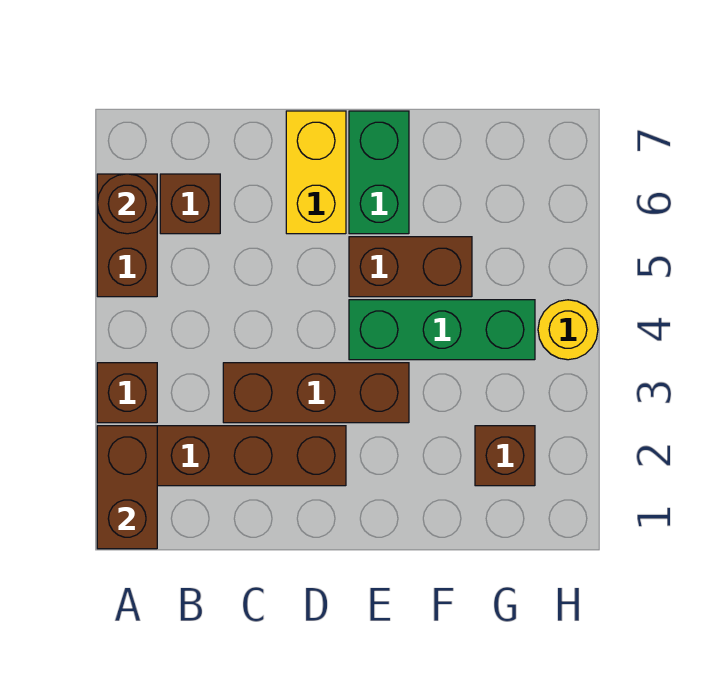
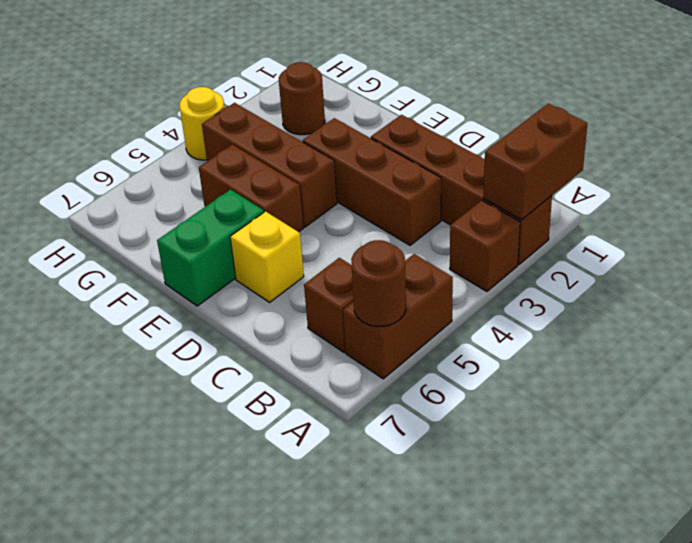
yellow 1x2 brick [286,111,346,234] -> yellow 1x1 brick [230,211,304,302]
green 1x3 brick [349,300,535,360] -> brown 1x3 brick [202,103,337,227]
brown 1x1 brick [475,426,535,486] -> brown 1x1 round brick [279,62,325,135]

